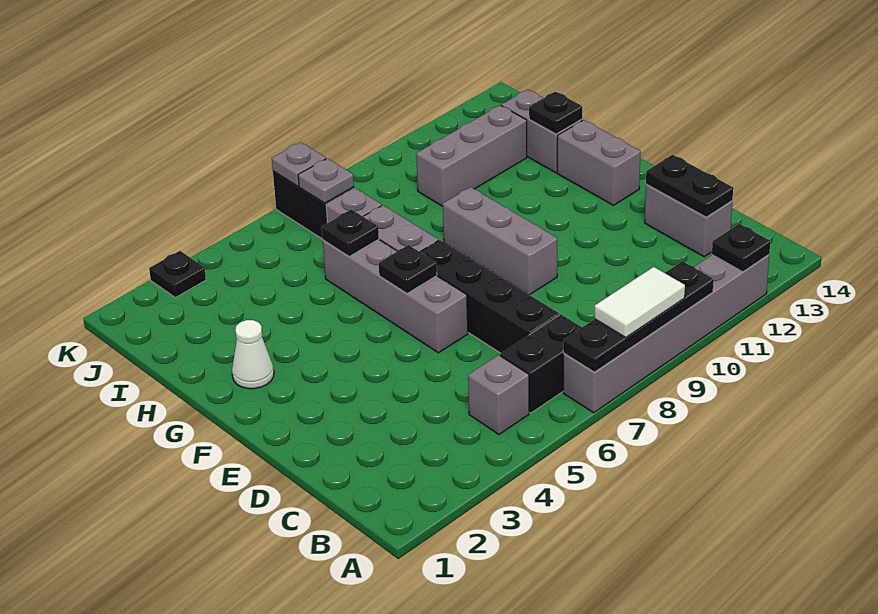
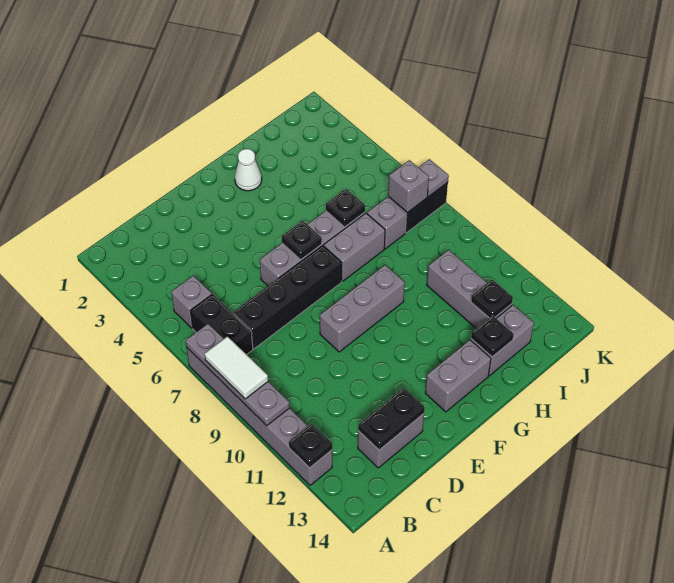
black 1x4 plate [563,261,714,372] -> grey 1x4 plate [185,324,290,426]
grey 1x1 plate [298,158,354,203] -> grey 1x1 brick [388,160,429,213]
black 1x1 plate [149,251,206,298] -> black 1x1 plate moved to [471,280,513,318]

